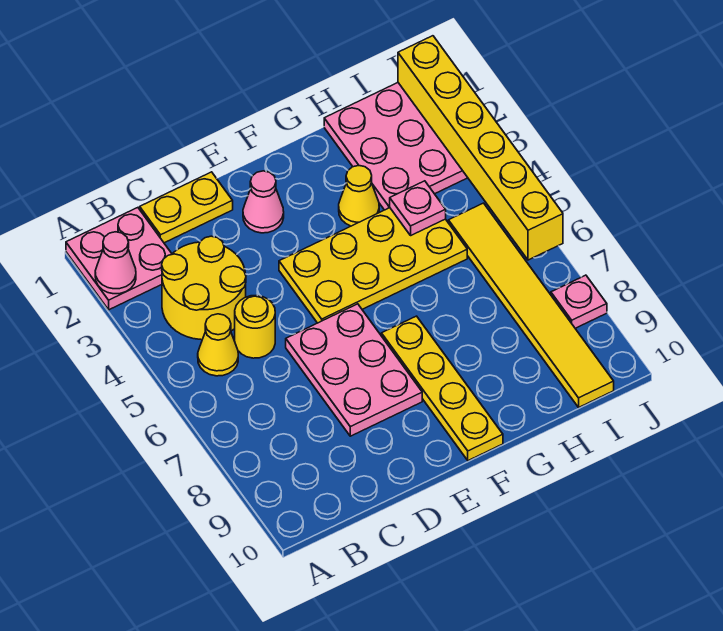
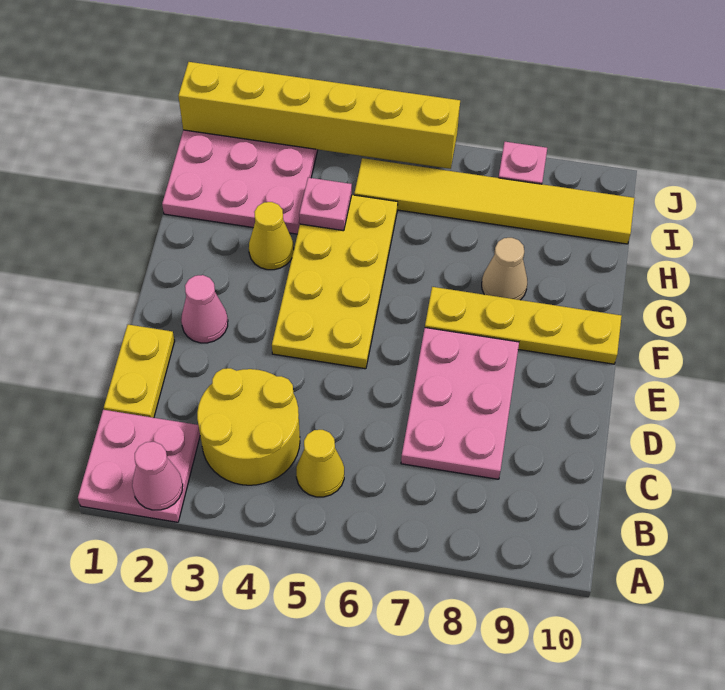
yellow 1x1 round brick [235,295,275,358] -> none
pink 2x3 plate [286,304,422,436] -> pink 2x3 plate turned to [401,328,519,479]
none -> tan 1x1 cone [482,238,527,300]

